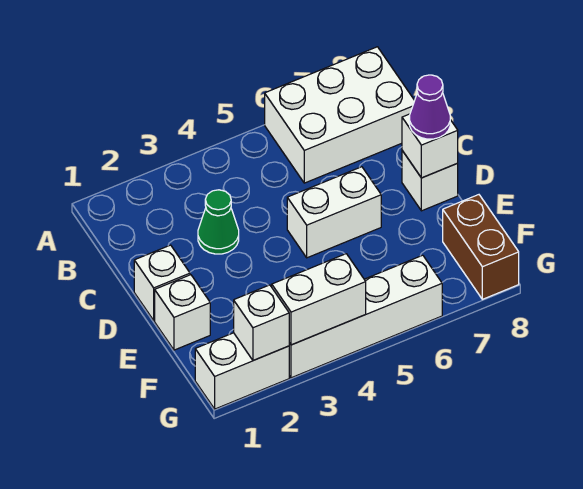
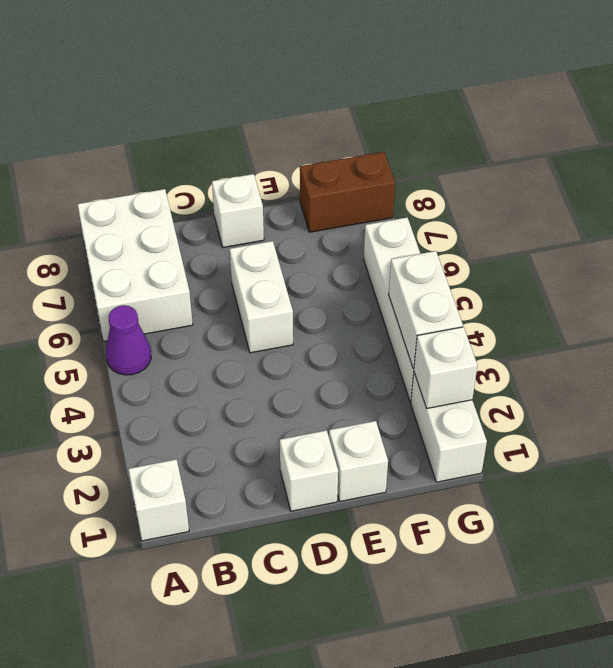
green 1x1 cone [198,190,239,254] -> none
white 1x1 brick [402,114,458,178] -> white 1x1 brick moved to [128,459,189,541]
purple 1x1 cone [410,75,450,139] -> purple 1x1 cone moved to [106,305,151,375]

